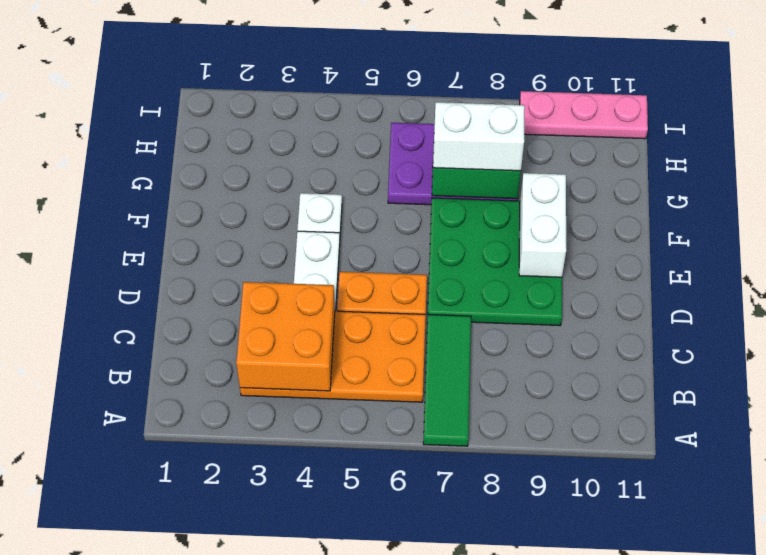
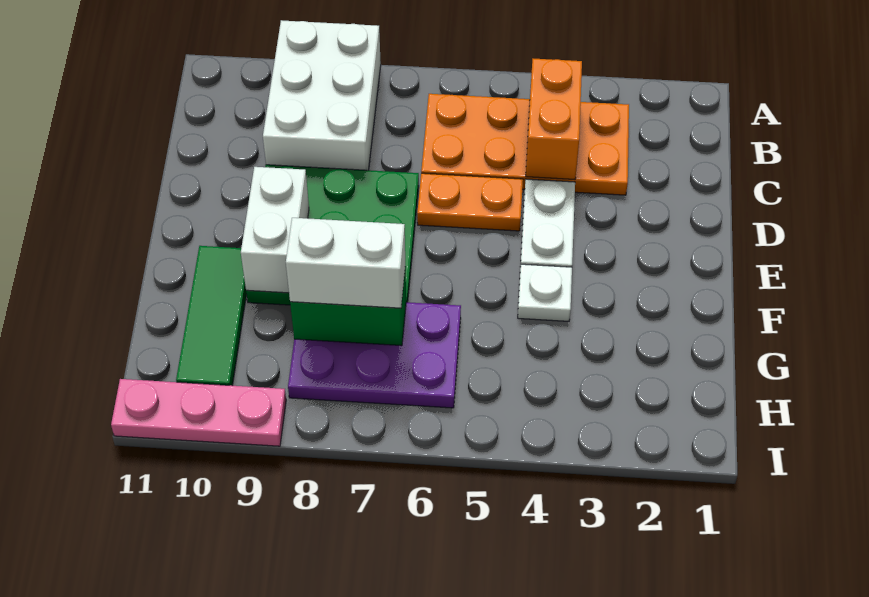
green 1x3 tile [423,315,471,446] -> green 1x3 tile moved to [176,246,247,386]
none -> white 2x3 brick [263,20,381,170]
orange 2x2 brick [236,282,335,391] -> orange 1x2 brick [526,59,582,179]

